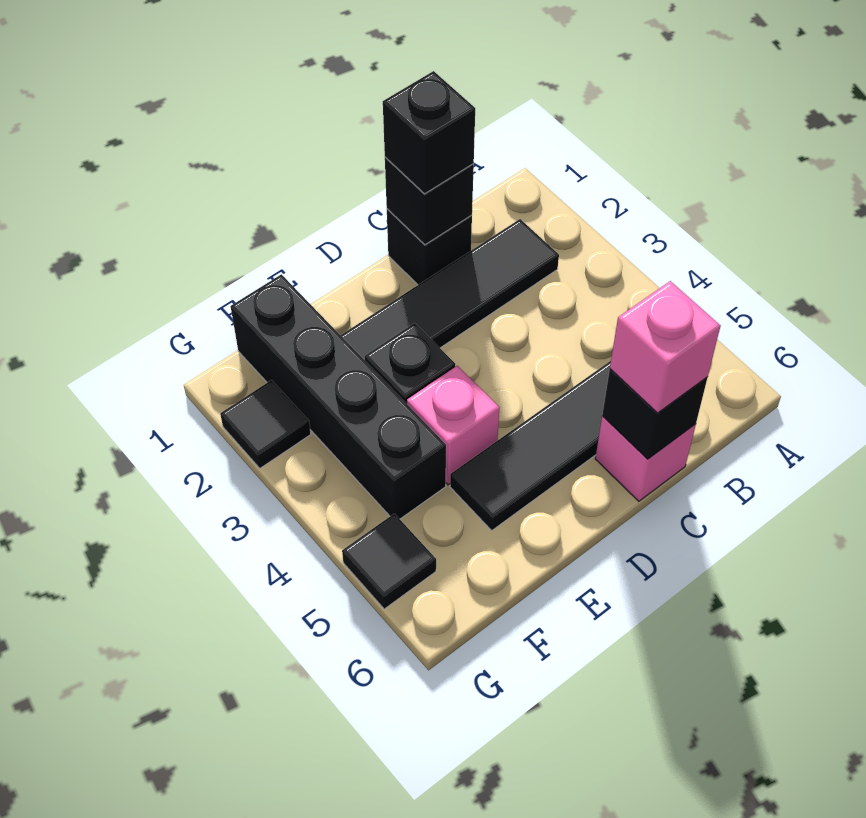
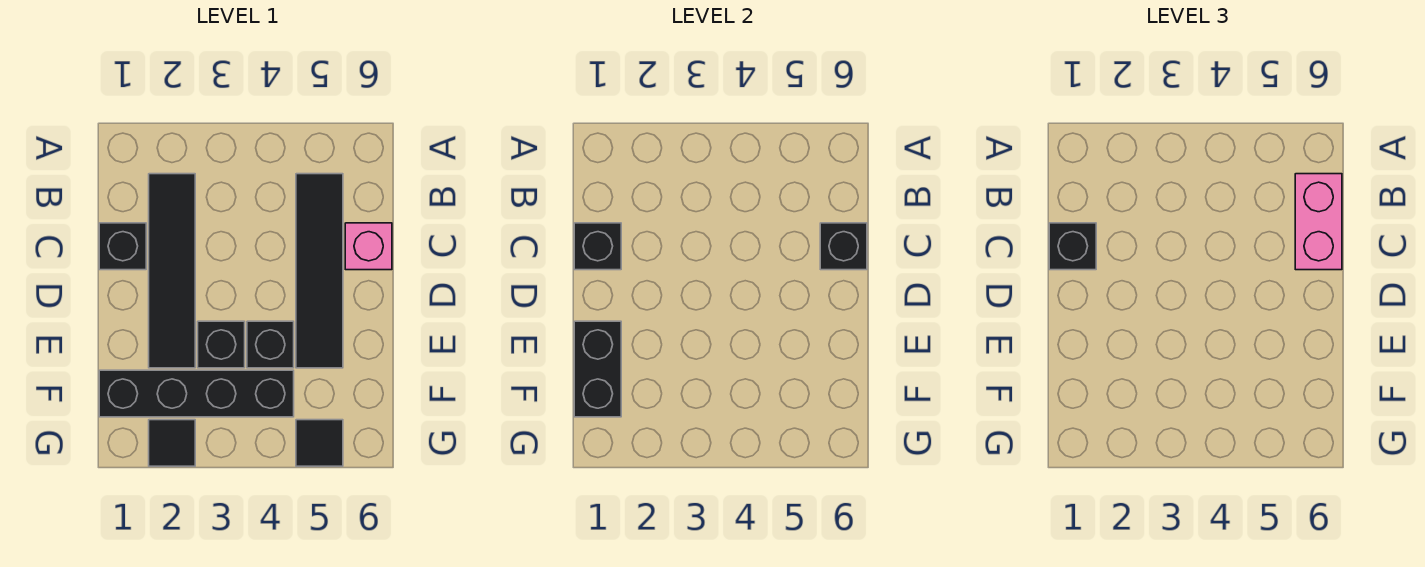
pink 1x1 brick [610,281,721,413] -> pink 1x2 brick [1295,174,1342,270]
none -> black 1x2 brick [574,321,621,417]
pink 1x1 brick [407,366,499,485] -> black 1x1 brick [247,321,294,368]

